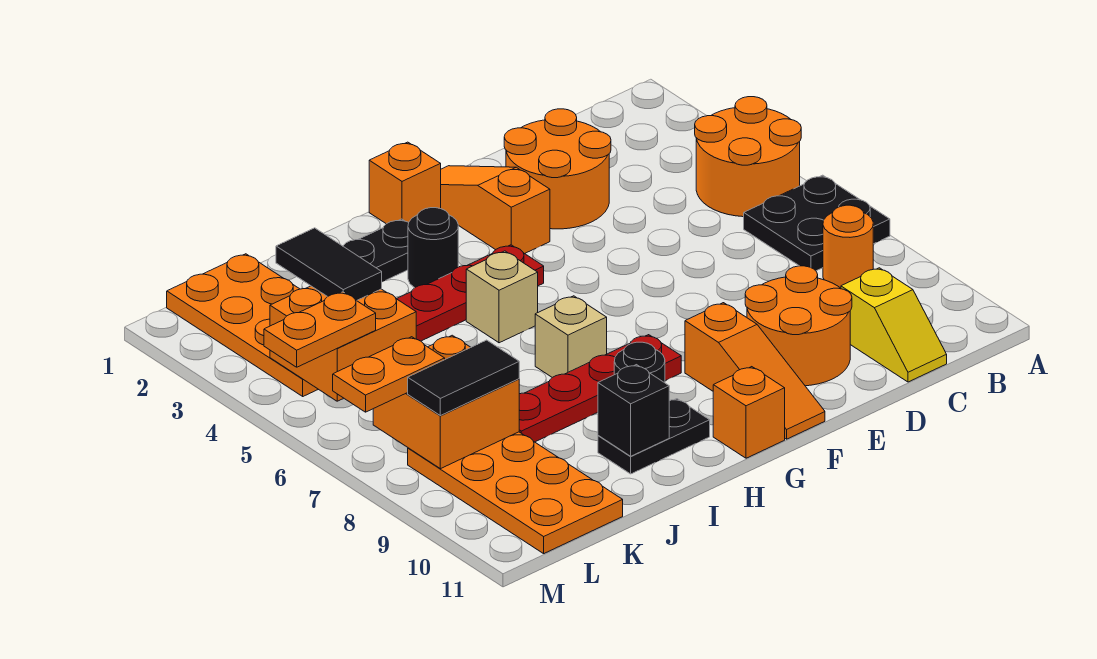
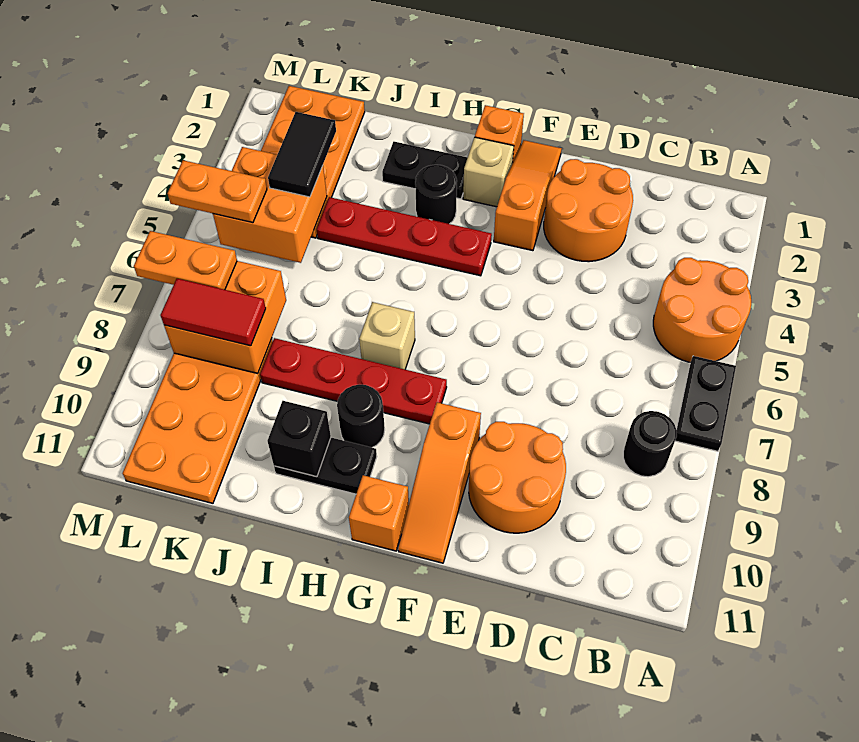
black 2x2 plate [744,175,890,271] -> black 1x2 plate [675,356,736,451]
orange 1x1 round brick [823,205,873,288] -> black 1x1 round brick [623,411,677,477]
yellow 1x2 slope [841,268,947,382] -> none
tan 1x1 brick [466,251,538,343] -> tan 1x1 brick moved to [463,137,514,207]
black 1x2 tile [408,340,519,416] -> red 1x2 tile [161,279,266,346]

